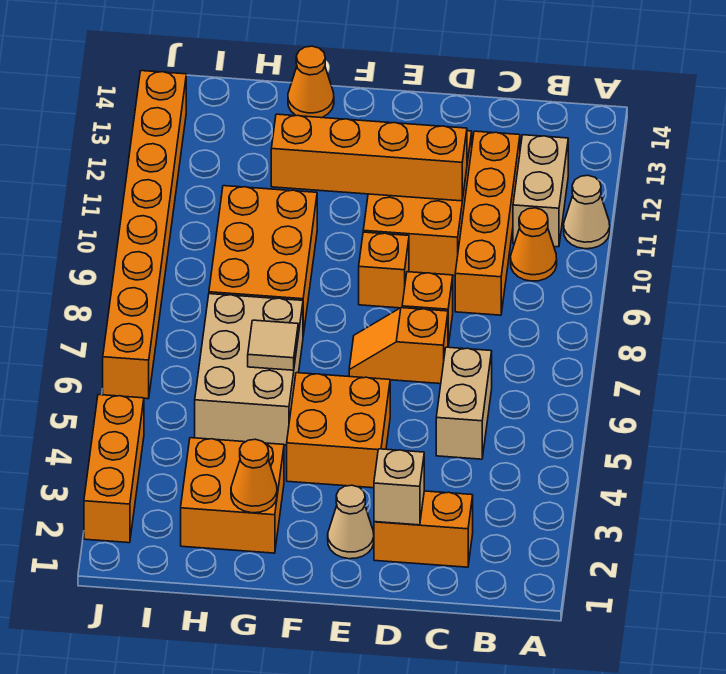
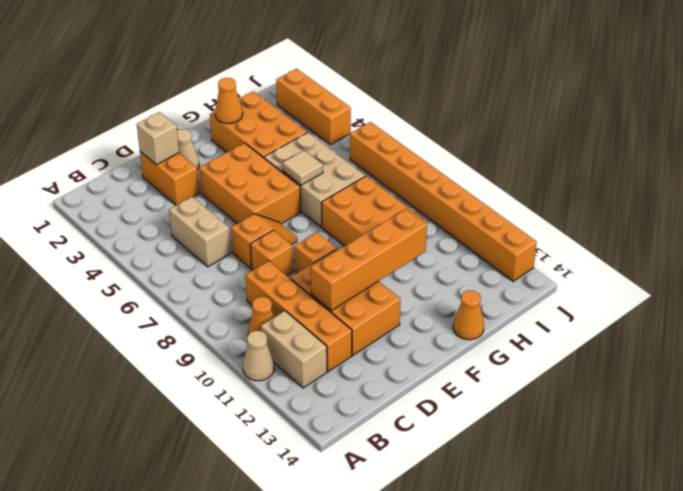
orange 1x2 brick [374,491,473,567] -> orange 1x2 brick turned to [140,151,199,205]
orange 2x2 brick [287,373,390,488] -> orange 2x3 brick [199,143,301,224]
orange 2x2 brick [181,438,284,553] -> orange 2x3 brick [210,91,307,158]

